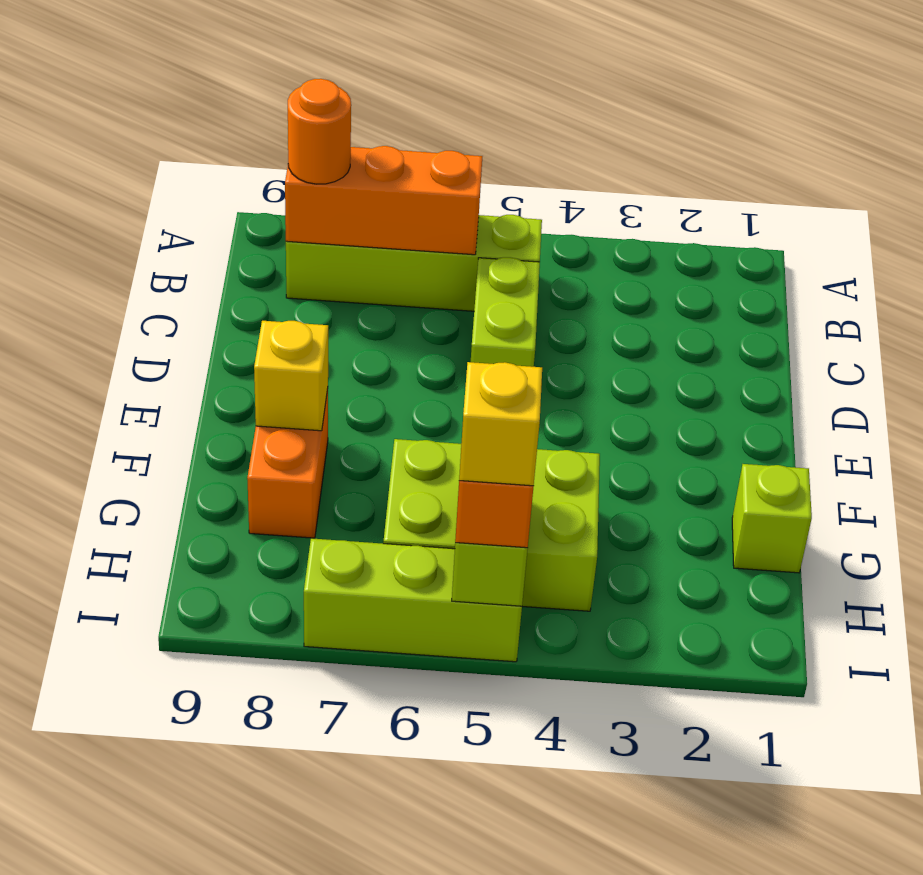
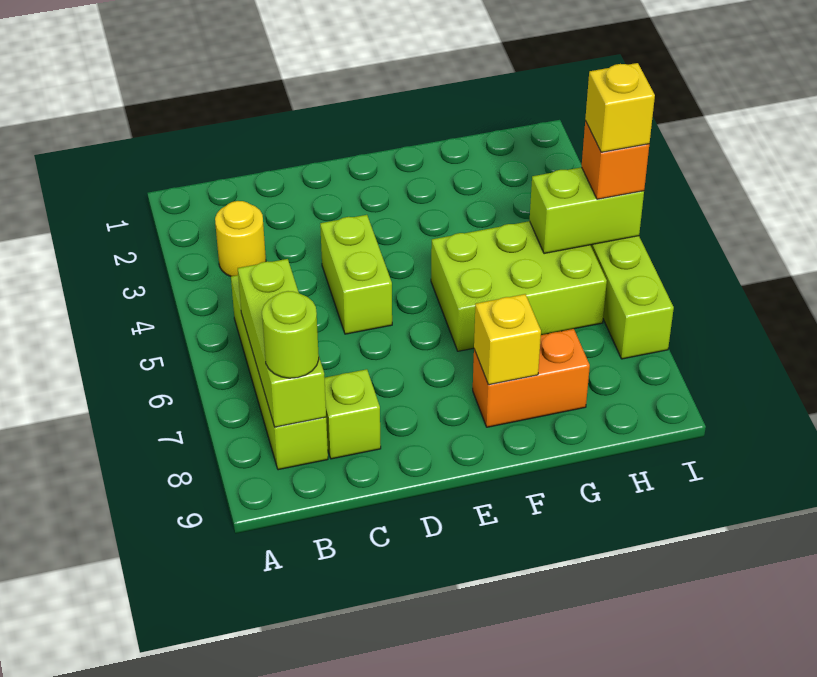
none -> yellow 1x1 round brick [215,201,266,276]
orange 1x3 brick [285,146,482,255] -> lime 1x3 brick [238,259,326,427]
orange 1x1 round brick [288,79,351,184] -> lime 1x1 round brick [262,291,319,378]
lime 1x2 brick [471,257,540,367] -> lime 1x2 brick turned to [320,215,392,334]
lime 1x1 brick [732,464,812,573] -> lime 1x1 brick moved to [325,369,381,459]
lime 2x3 brick [383,439,600,611] -> lime 2x3 brick turned to [431,221,607,351]

